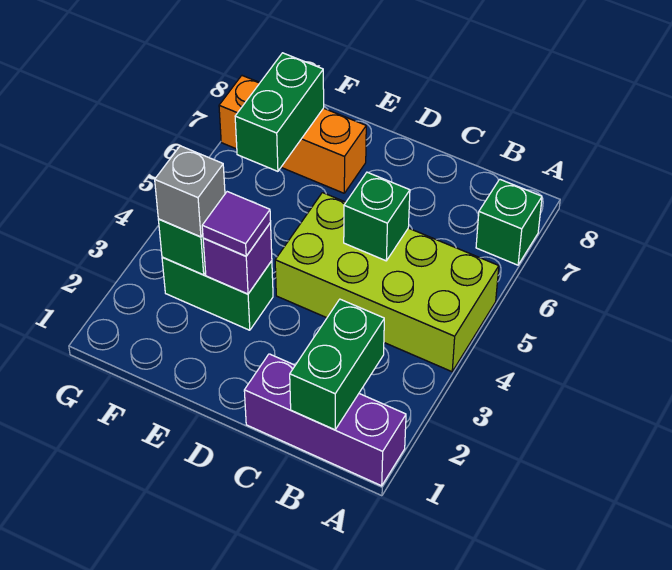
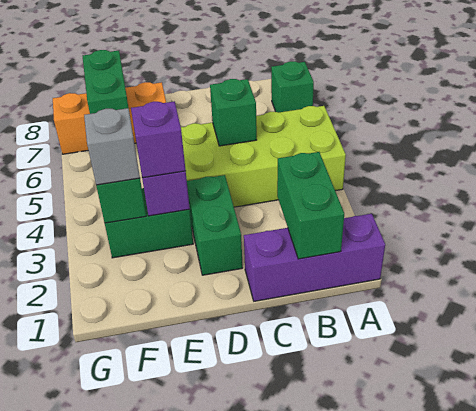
none -> green 1x2 brick [187,175,243,275]
purple 1x1 tile [202,192,271,256] -> purple 1x1 brick [131,101,186,178]

